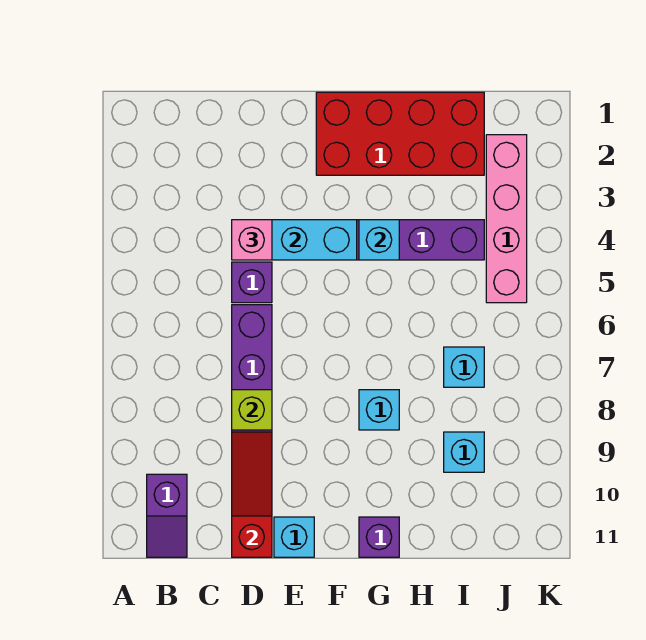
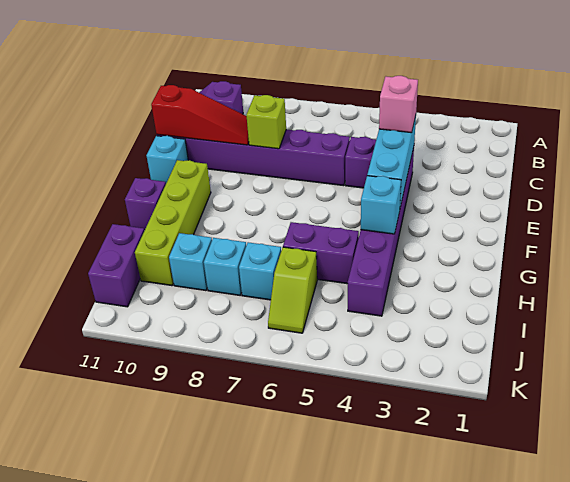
red 2x4 brick [316,92,484,175] -> none
none -> lime 1x4 brick [135,160,211,286]
cyan 1x1 brick [359,390,399,430] -> cyan 1x1 brick moved to [204,238,246,295]
none -> purple 1x2 brick [283,222,359,284]
none -> lime 1x2 slope [268,247,317,333]
none -> purple 1x2 brick [88,224,144,307]
pink 1x4 brick [486,135,527,303] -> none

